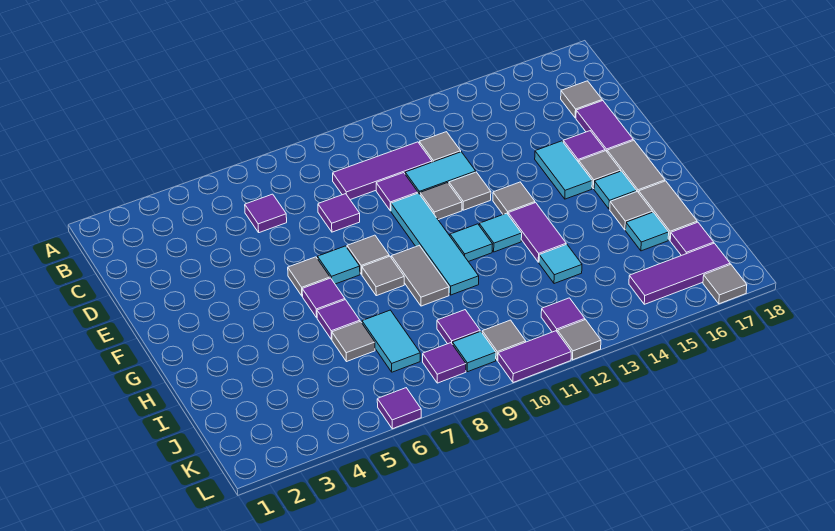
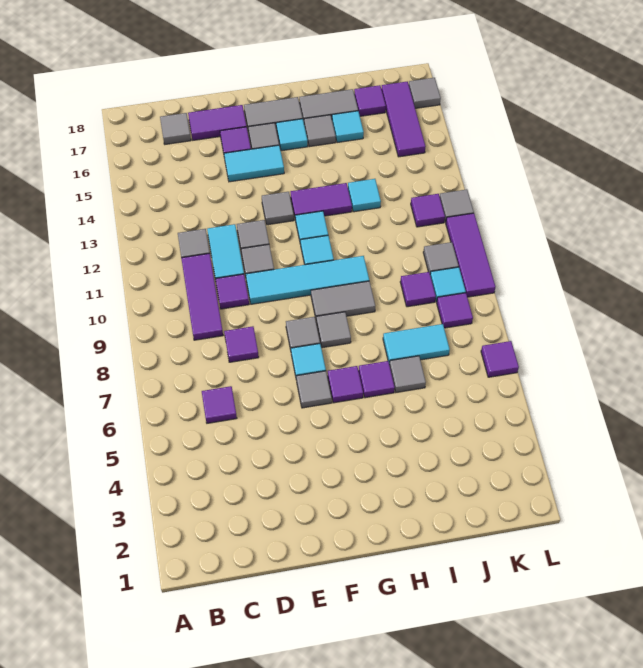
purple 1x2 tile [498,331,571,383] -> purple 1x3 tile [446,213,496,297]

